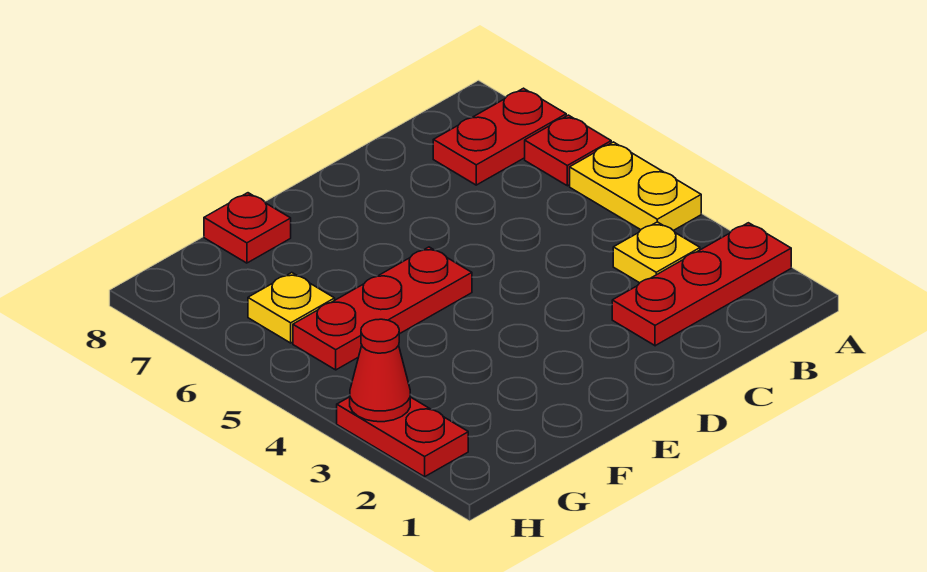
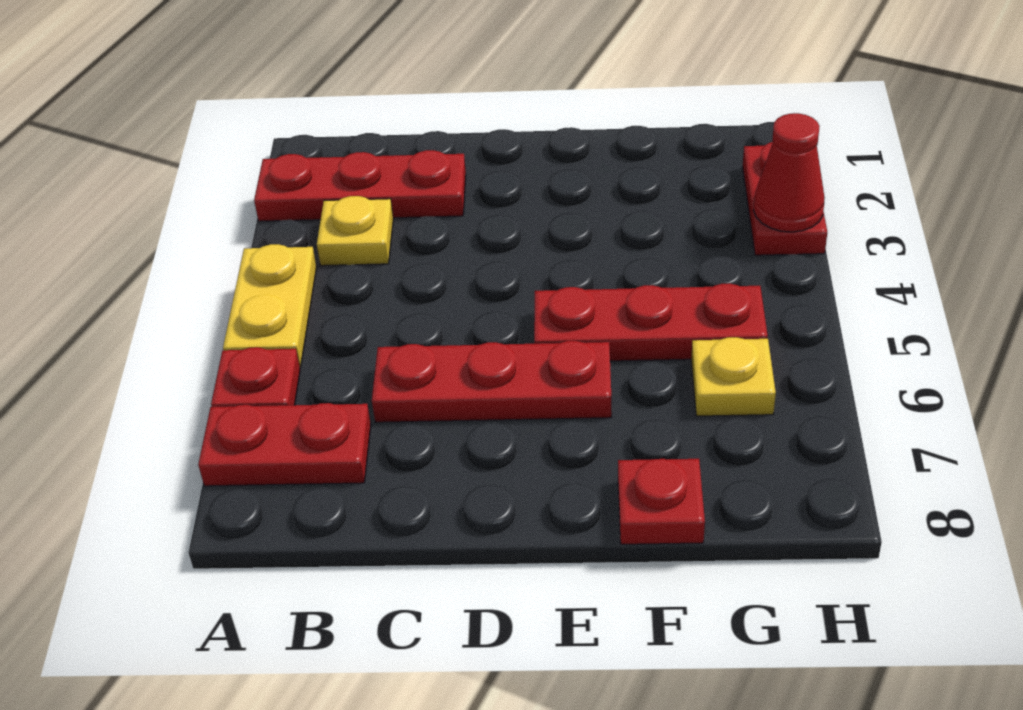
none -> red 1x3 plate [372,341,612,422]

